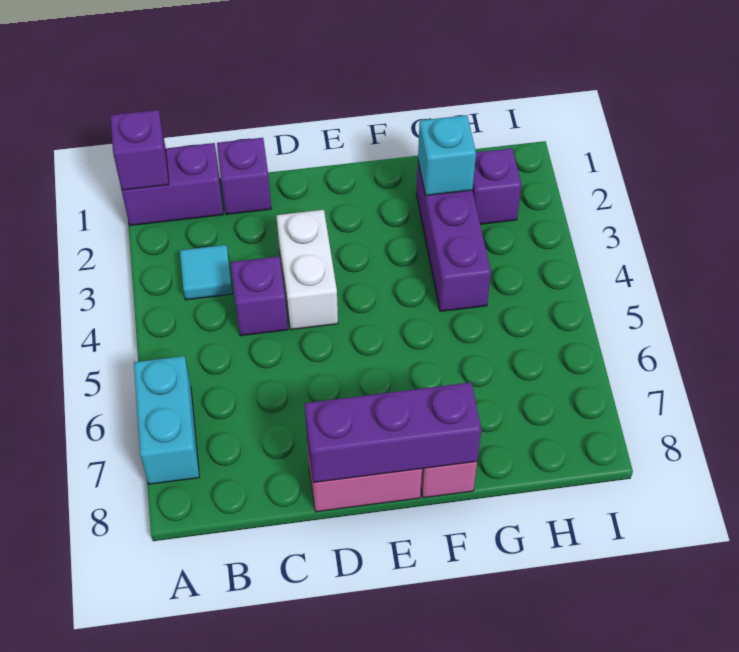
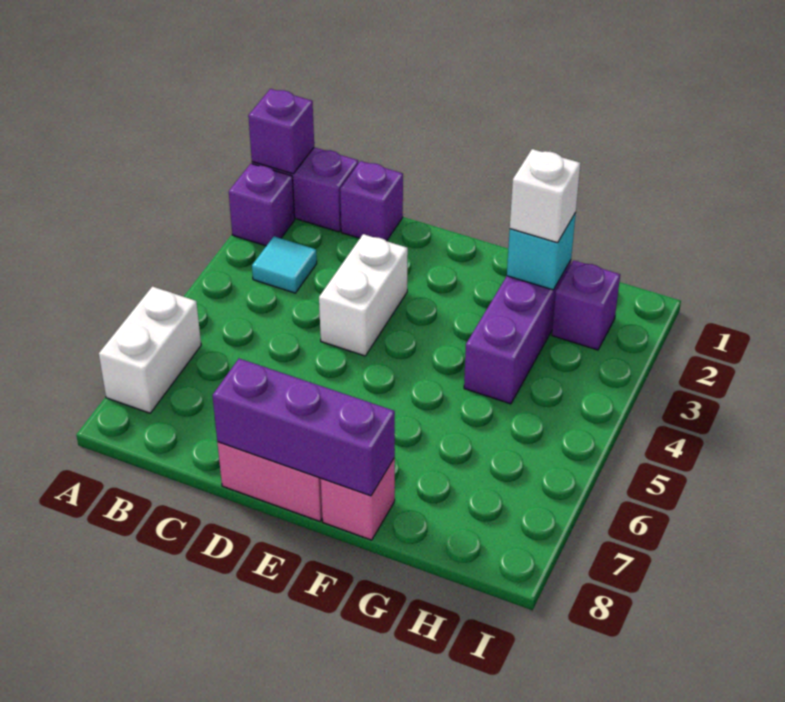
cyan 1x2 brick [134,356,199,484] -> white 1x2 brick [99,287,201,413]
purple 1x1 brick [231,257,288,336] -> purple 1x1 brick moved to [229,164,295,246]
none -> white 1x1 brick [510,149,580,243]

